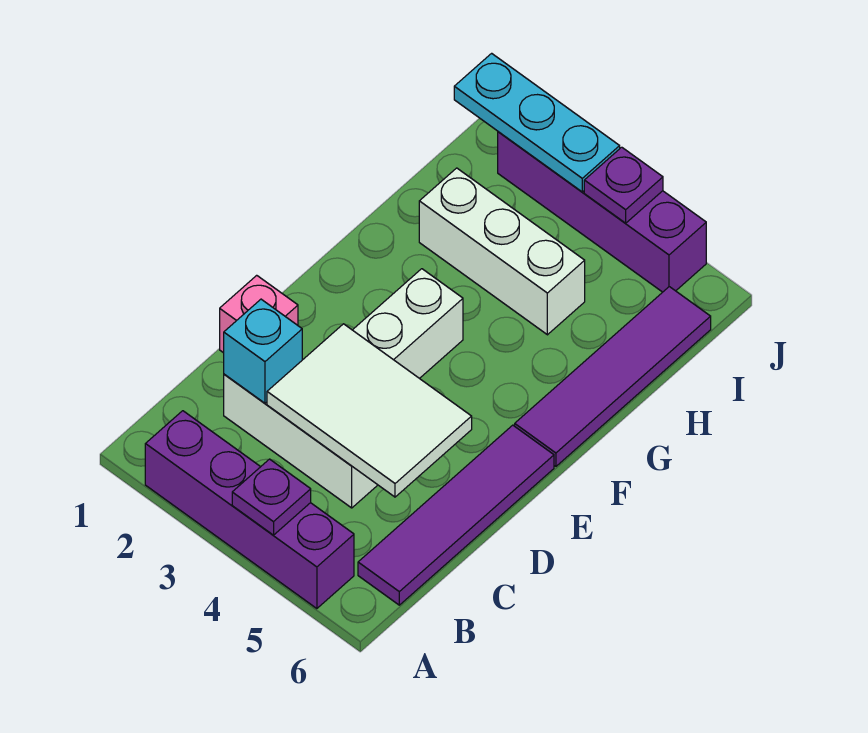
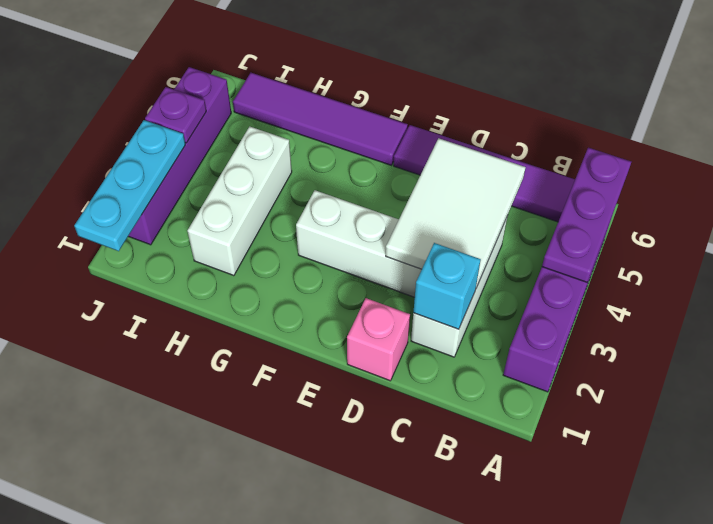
purple 1x1 plate [232,459,311,535] -> purple 1x3 plate [542,148,631,282]

